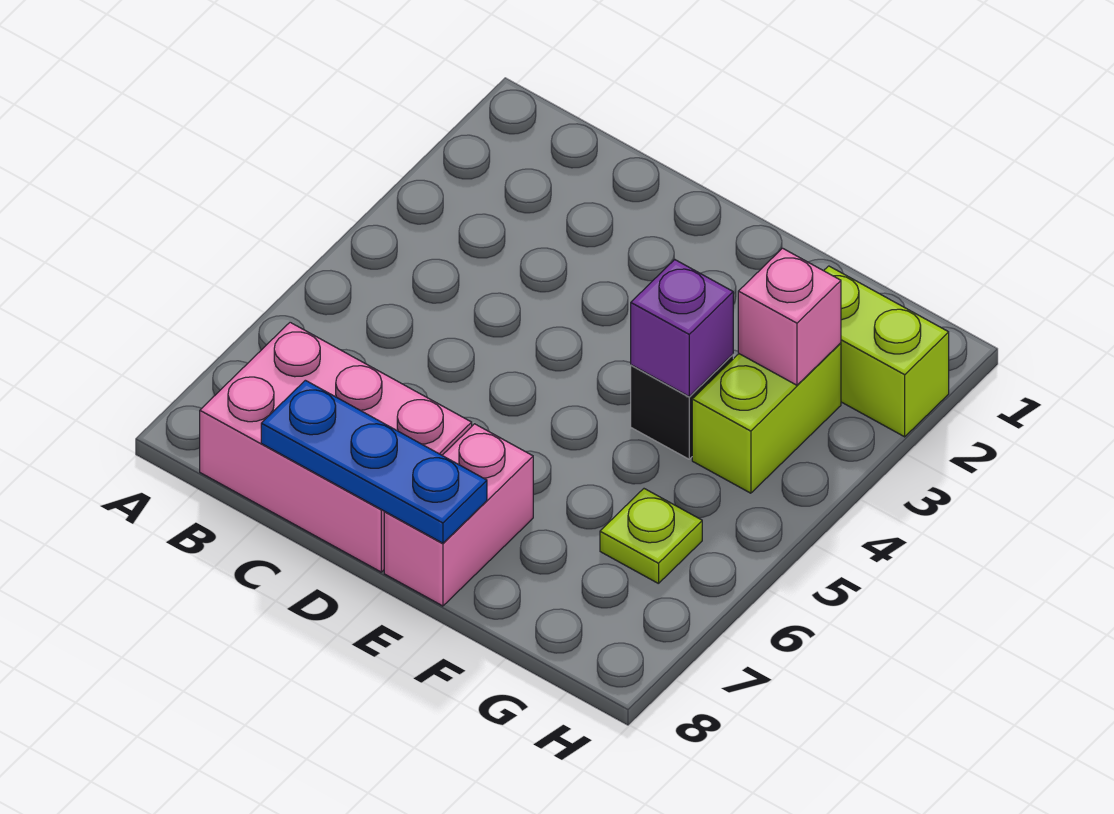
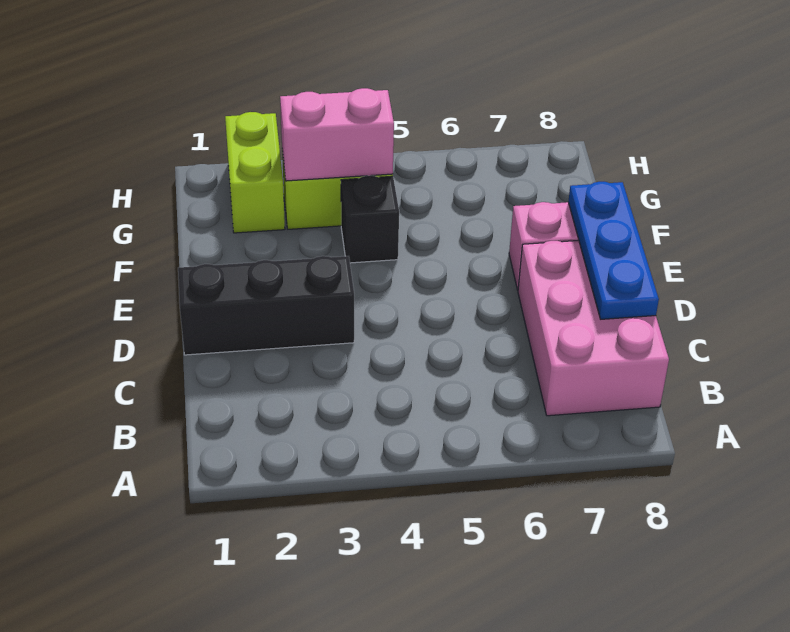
none -> black 1x3 brick [178,256,354,355]
purple 1x1 brick [631,260,733,396] -> none
pink 1x1 brick [738,248,841,385] -> pink 1x2 brick [280,88,394,181]
lime 1x1 plate [600,489,702,584] -> none

